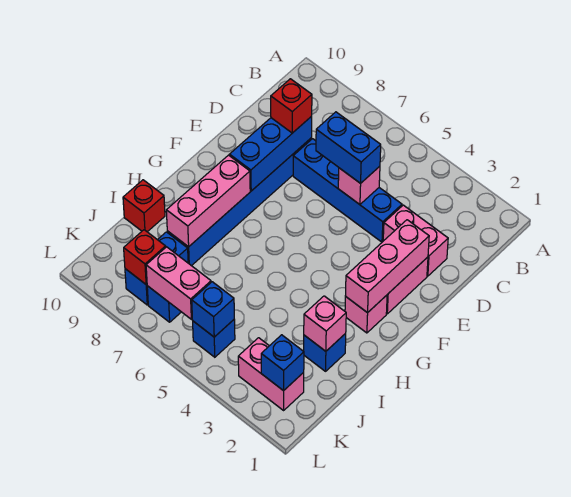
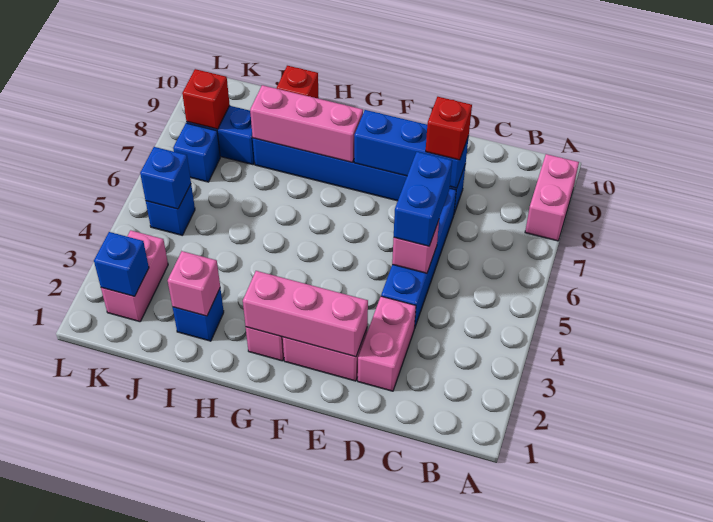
pink 1x2 brick [146,247,211,319] -> pink 1x2 brick moved to [525,154,579,241]

